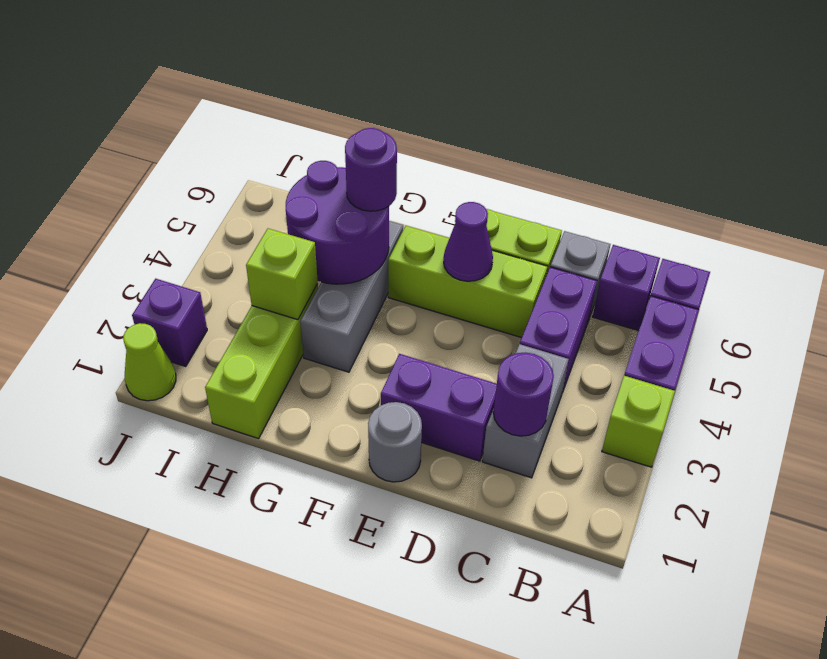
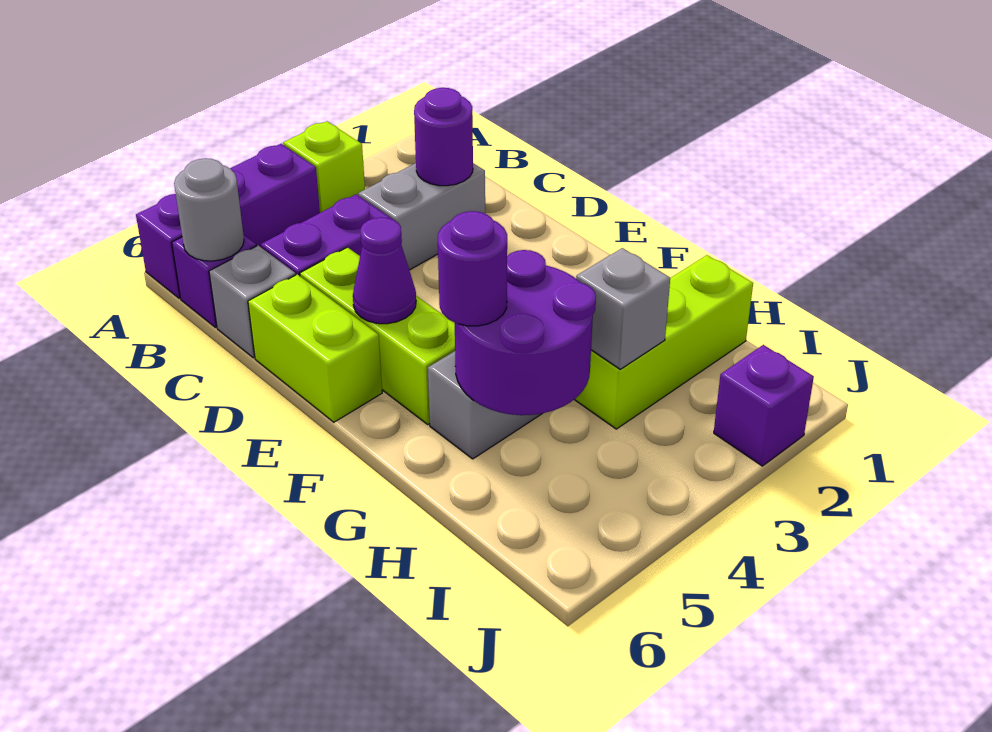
purple 1x2 brick [381,354,497,461] -> none
grey 1x1 round brick [368,402,422,482] -> grey 1x1 round brick moved to [174,158,244,261]
lime 1x1 brick [246,229,318,320] -> grey 1x1 brick [576,248,670,369]
lime 1x1 cone [123,323,176,401] -> none

